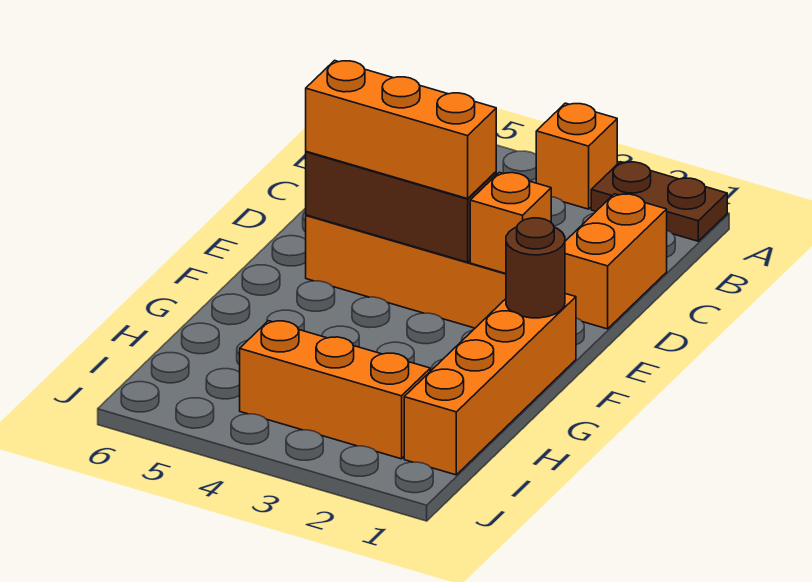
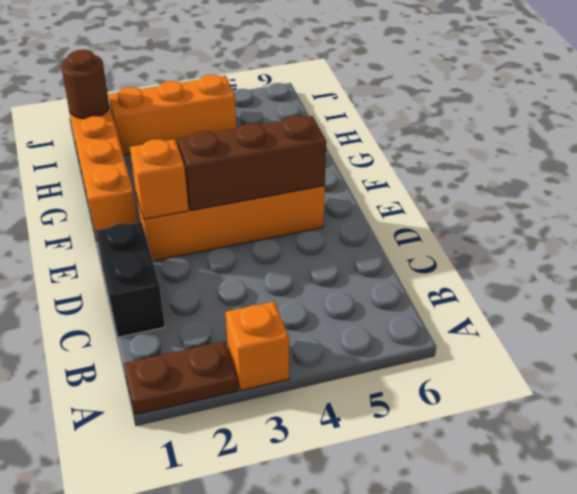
orange 1x2 brick [565,194,667,329] -> black 1x2 brick [96,222,165,337]
orange 1x3 brick [306,61,496,199] -> none
brown 1x1 round brick [506,218,565,318] -> brown 1x1 round brick moved to [61,50,109,119]

